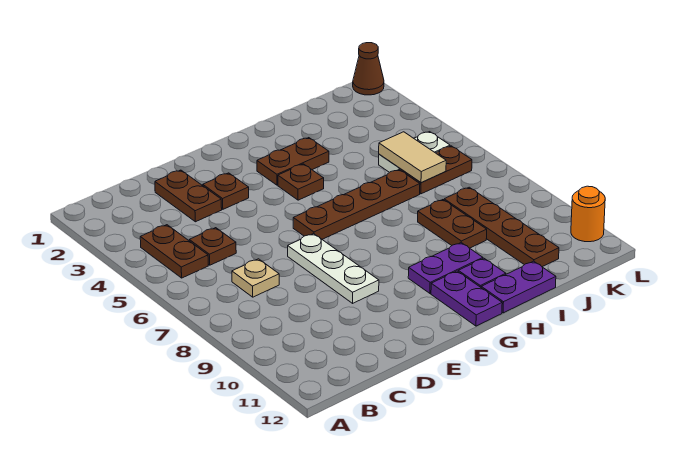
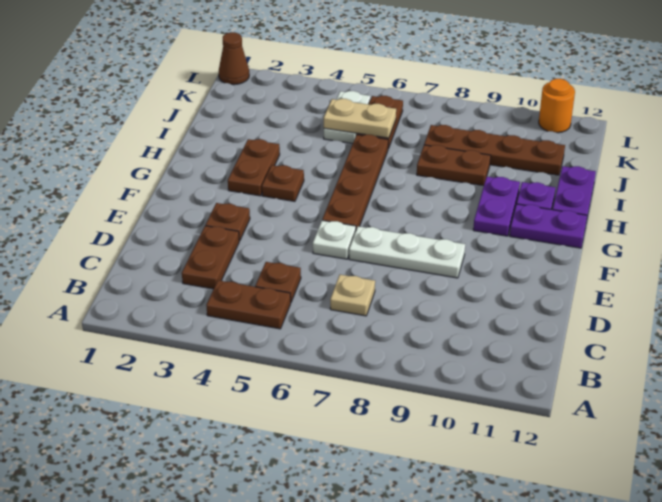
brown 1x2 plate [155,170,222,222] -> brown 1x2 plate turned to [182,226,239,289]
none -> white 1x1 plate [313,220,356,259]
tan 1x2 tile [379,132,446,183] -> tan 1x2 plate [324,99,396,138]

